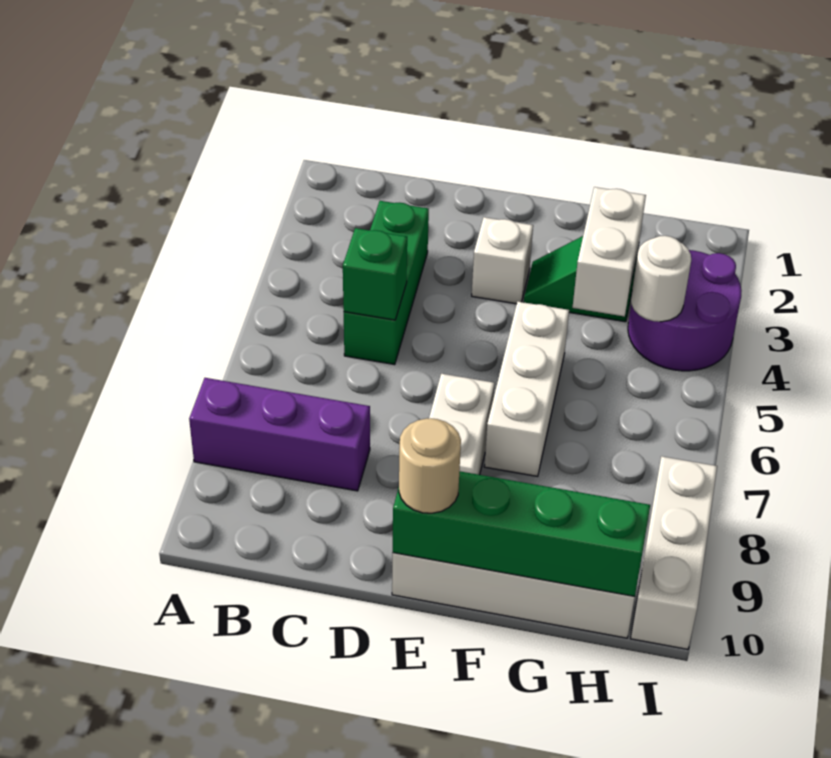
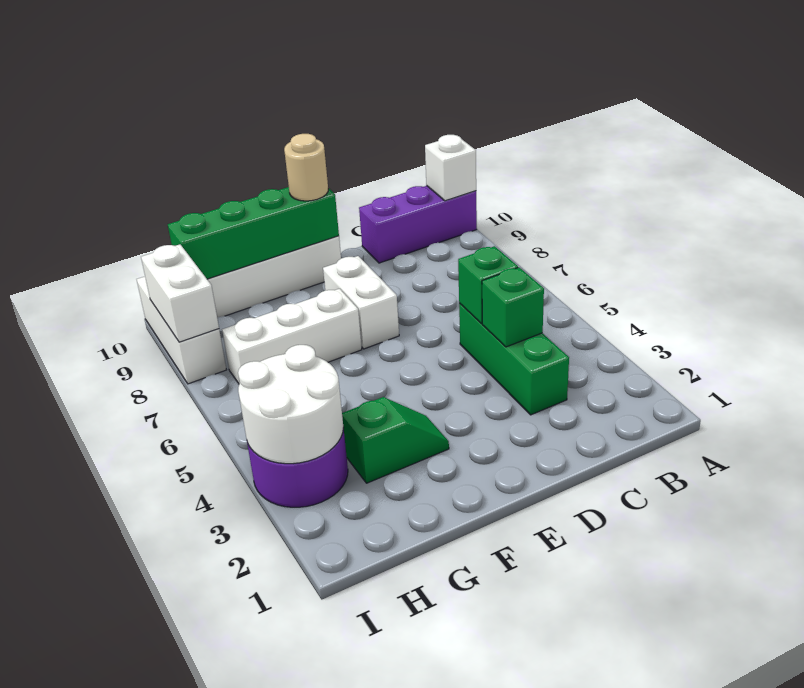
purple 1x3 brick [189,378,370,491] -> purple 1x3 brick moved to [359,186,477,263]
none -> green 1x1 brick [482,267,544,347]
white 1x1 brick [472,217,533,304] -> white 1x1 brick moved to [425,135,476,201]
white 1x3 brick [484,302,569,477] -> white 1x3 brick turned to [222,289,362,383]
white 1x2 brick [572,187,646,316] -> white 1x2 brick moved to [141,244,219,342]
white 1x1 round brick [631,236,691,322] -> white 2x2 round brick [238,345,344,464]

